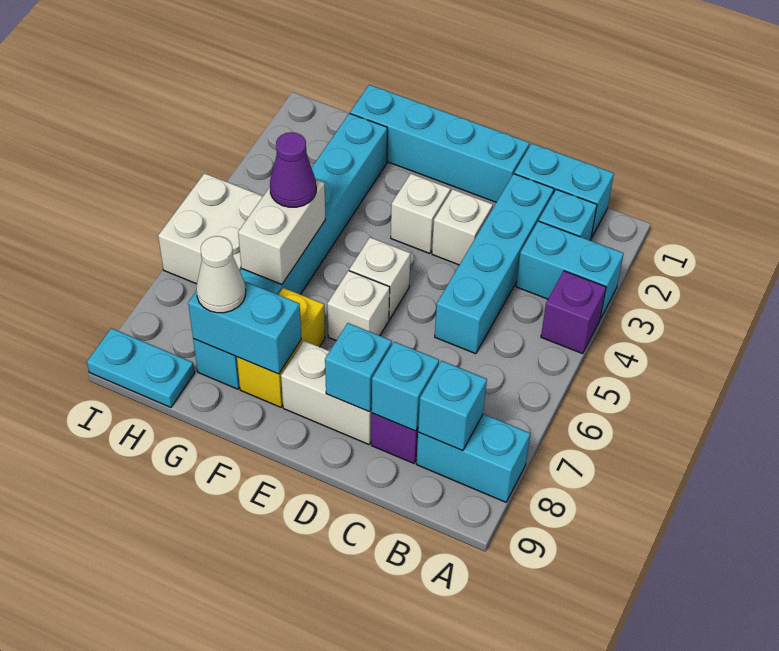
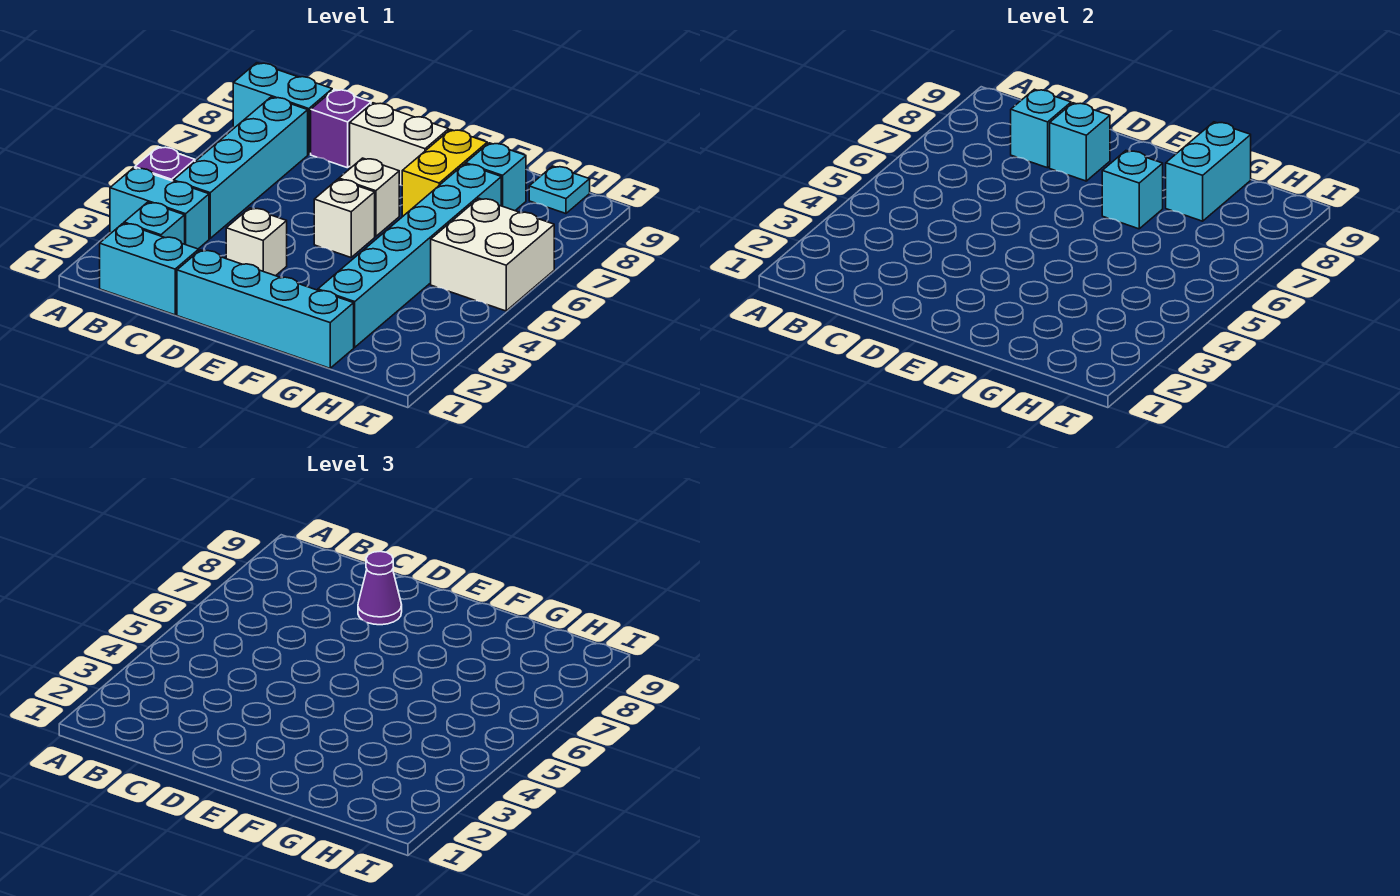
cyan 1x1 brick [418,361,487,451] -> cyan 1x1 brick moved to [1102,151,1163,229]
cyan 1x4 brick [435,174,554,354] -> cyan 1x4 brick moved to [173,97,308,238]
white 1x1 brick [391,174,450,254] -> none
cyan 1x2 brick [188,281,301,374] -> cyan 1x2 brick turned to [1166,122,1251,221]
white 1x2 brick [238,179,326,284] -> none
purple 1x1 cone [270,132,316,207] -> purple 1x1 cone moved to [358,551,402,625]
white 1x1 cone [196,236,246,313] -> none
cyan 1x2 plate [87,328,194,407] -> cyan 1x1 plate [529,166,590,214]

